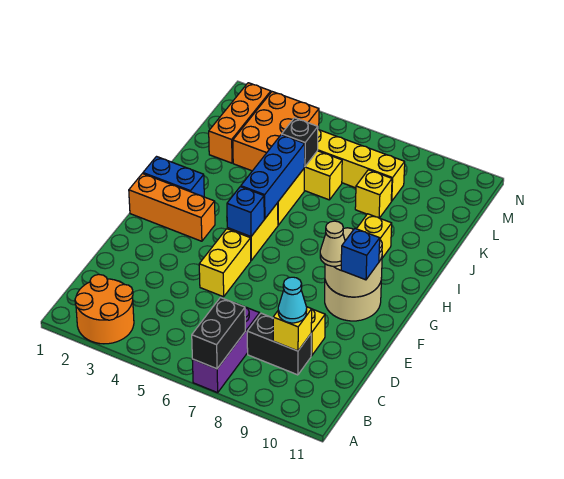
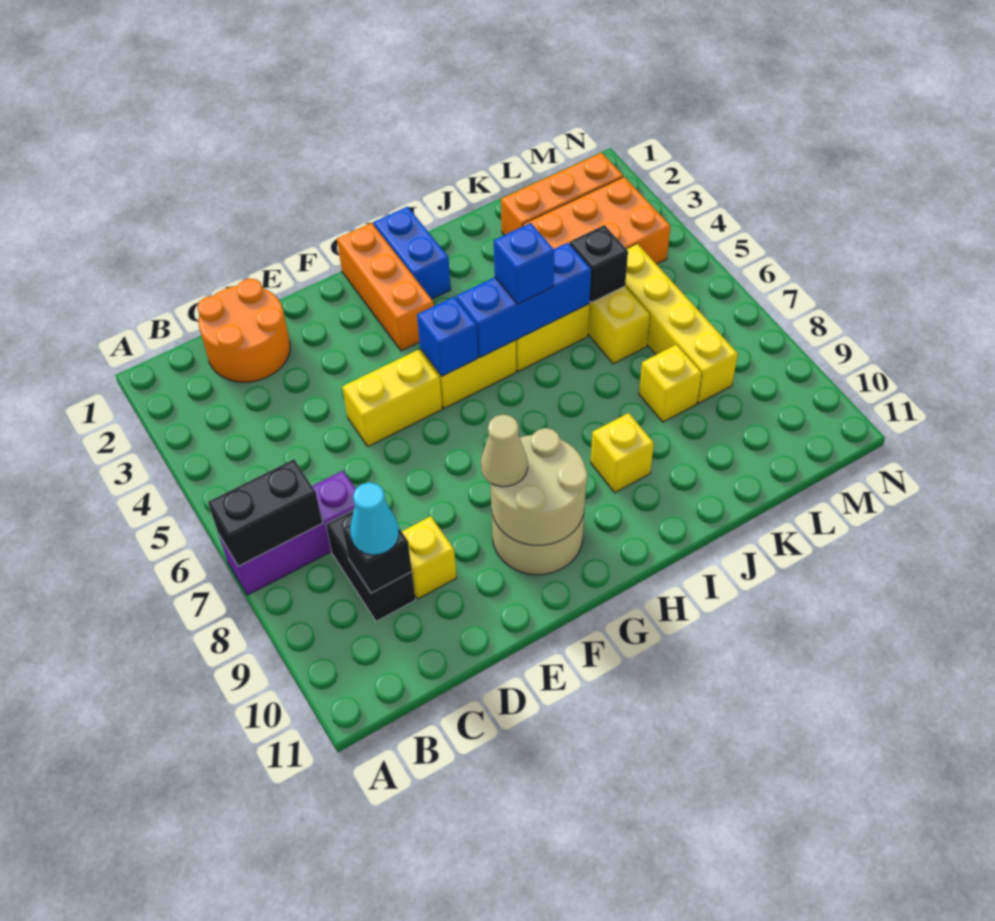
orange 2x2 round brick [75,274,134,344] -> orange 2x2 round brick moved to [197,279,290,382]
yellow 1x1 brick [273,307,312,351] -> black 1x1 brick [343,524,412,593]
blue 1x1 brick [341,229,380,280] -> blue 1x1 brick moved to [494,223,554,304]

